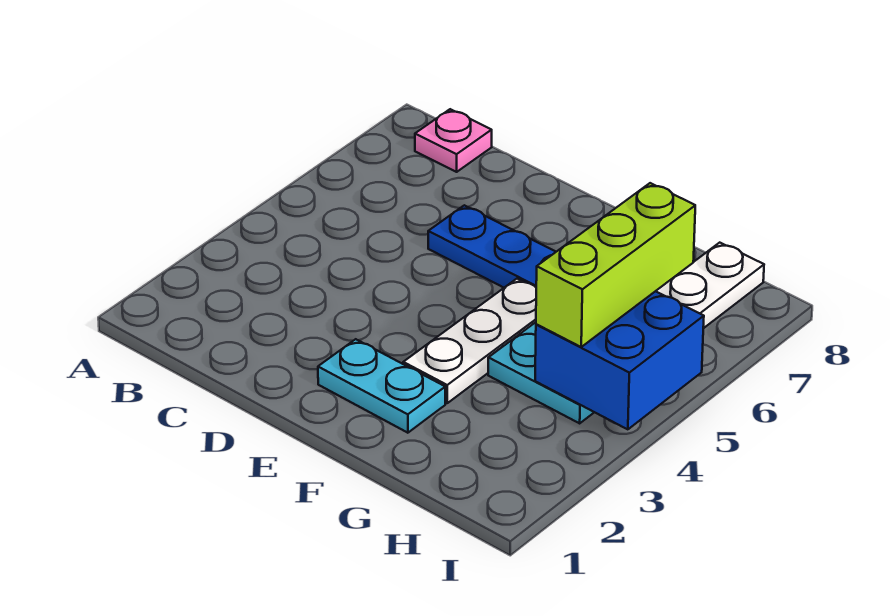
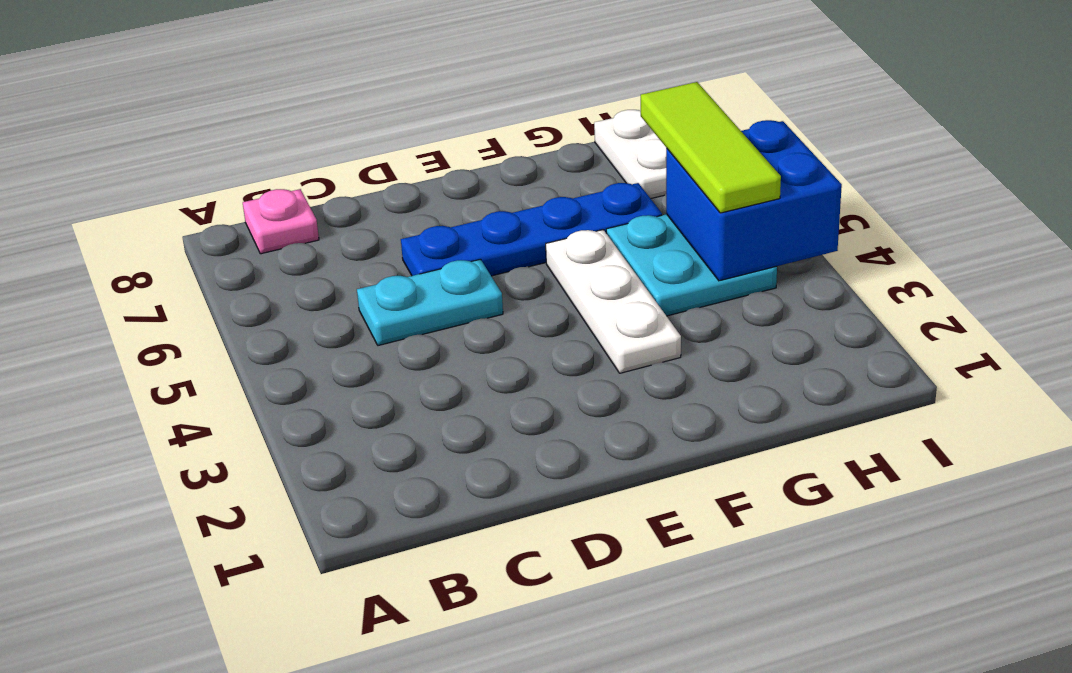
cyan 1x2 plate [318,339,445,433] -> cyan 1x2 plate moved to [357,259,503,346]
lime 1x3 brick [536,183,695,347] -> lime 1x3 tile [641,82,781,213]

